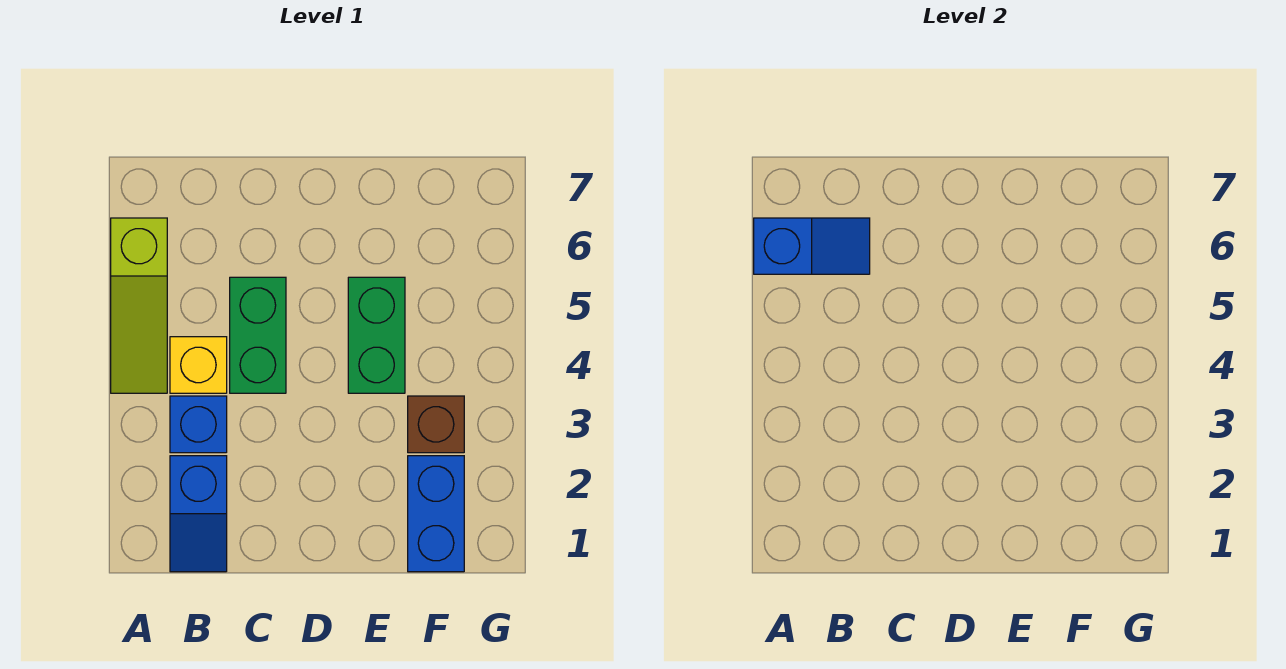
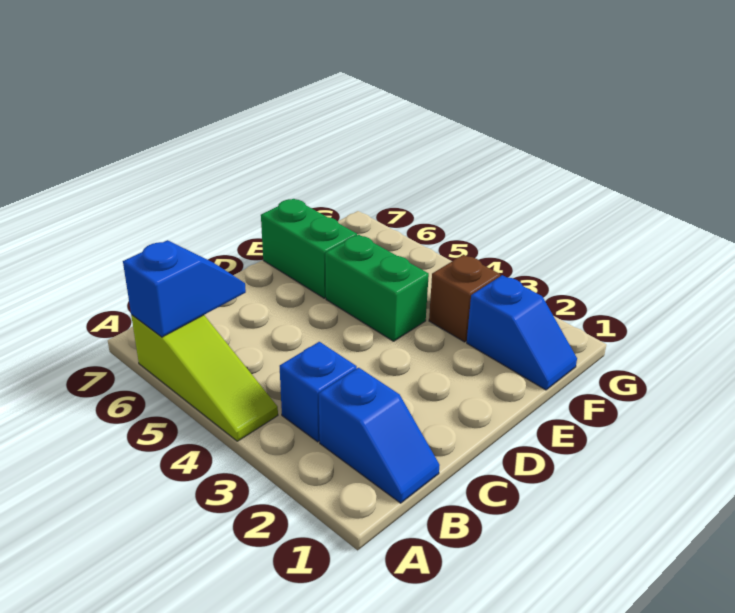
yellow 1x1 brick [170,337,227,393] -> none
green 1x2 brick [230,277,286,393] -> green 1x2 brick moved to [261,199,357,298]
blue 1x2 brick [408,456,464,572] -> blue 1x2 slope [467,275,577,390]

